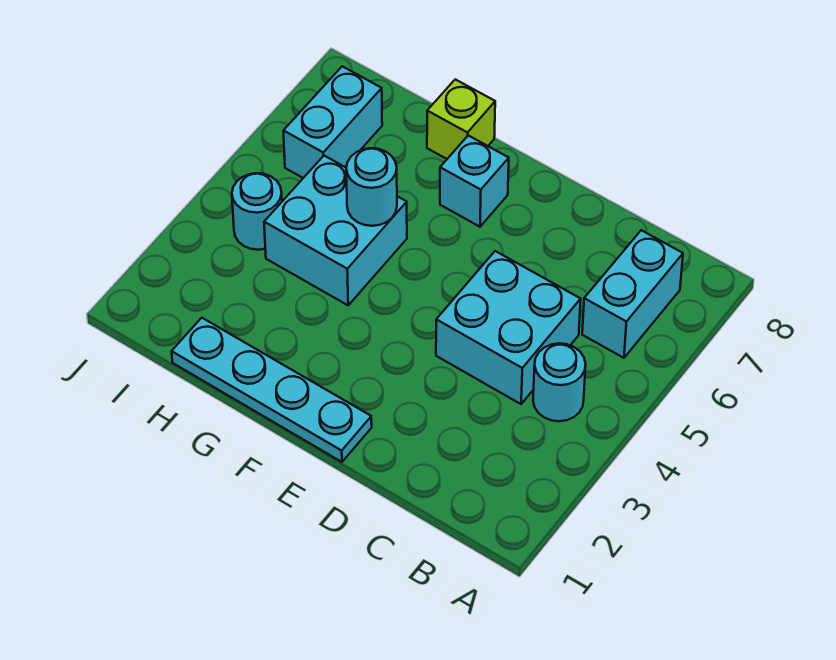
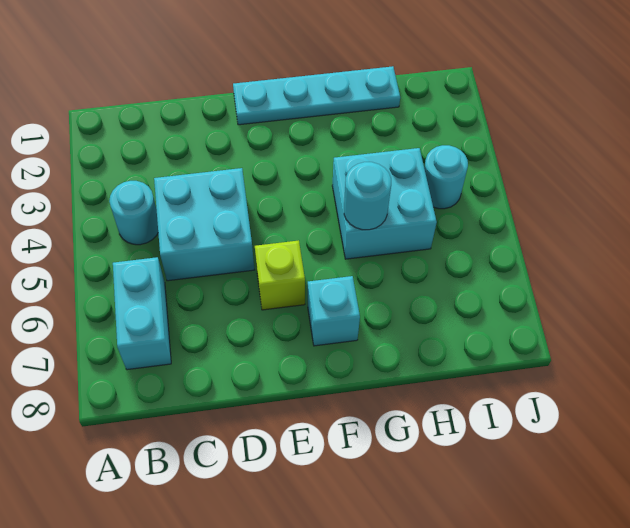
lime 1x1 brick [427,79,495,159] -> lime 1x1 brick moved to [255,240,305,310]
cyan 1x2 brick [283,66,382,178] -> none

